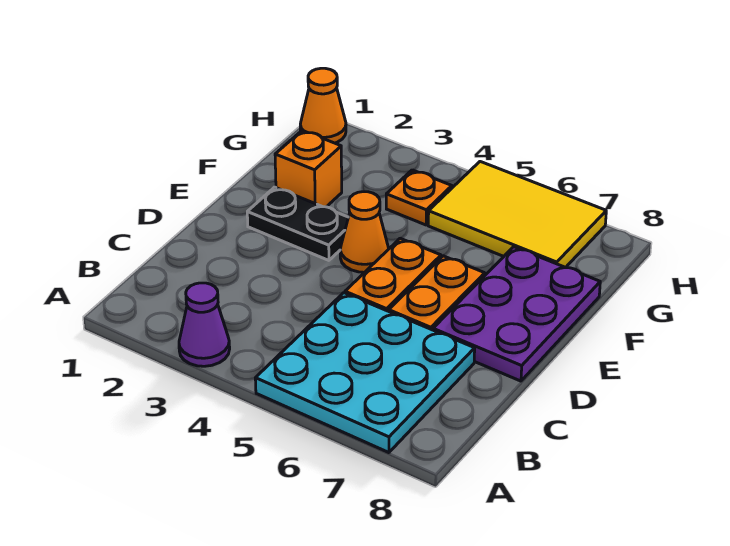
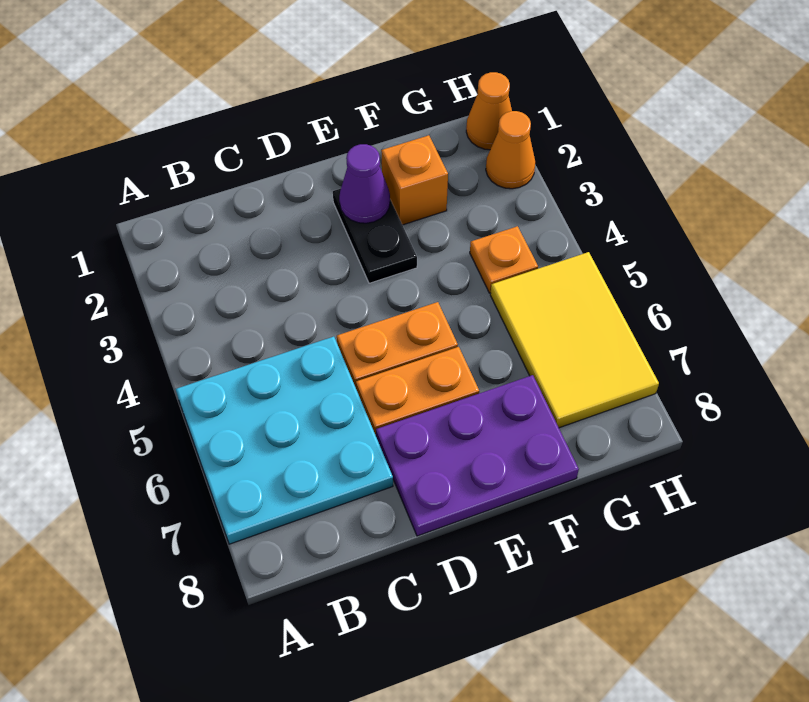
purple 1x1 cone [179,283,230,366] -> purple 1x1 cone moved to [339,144,390,223]
orange 1x1 cone [340,192,389,272] -> orange 1x1 cone moved to [486,111,535,189]

